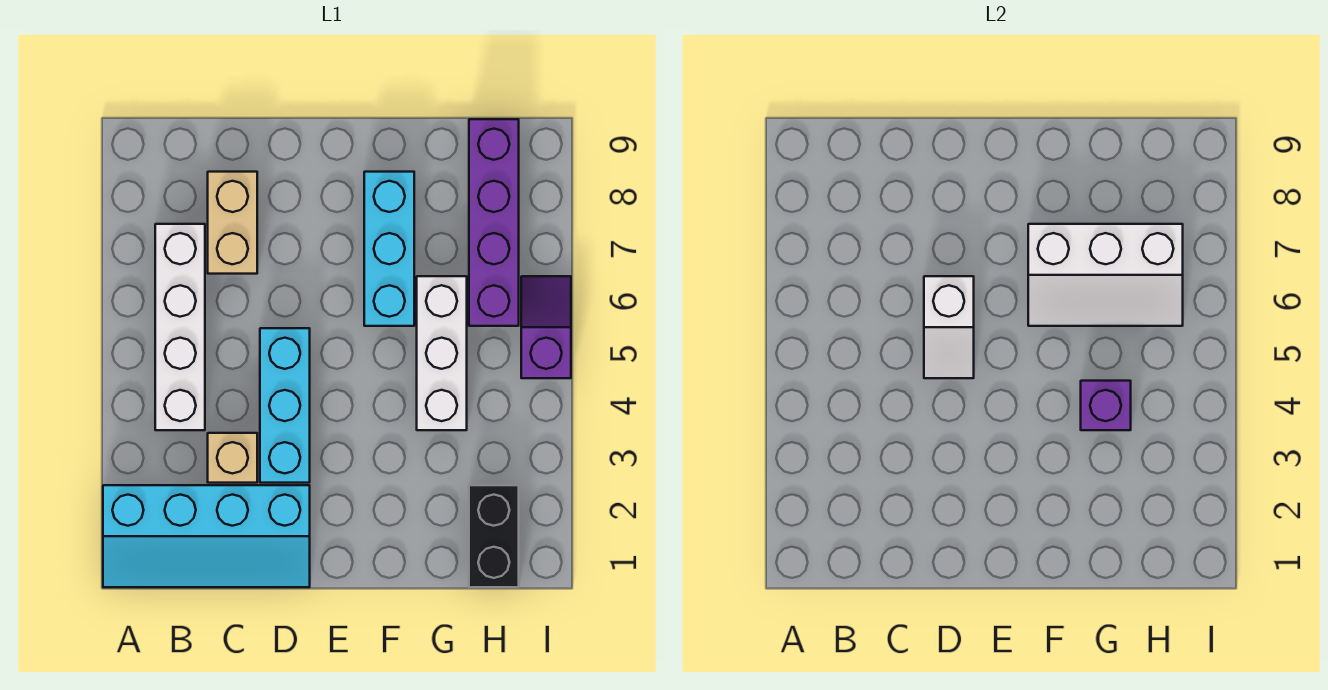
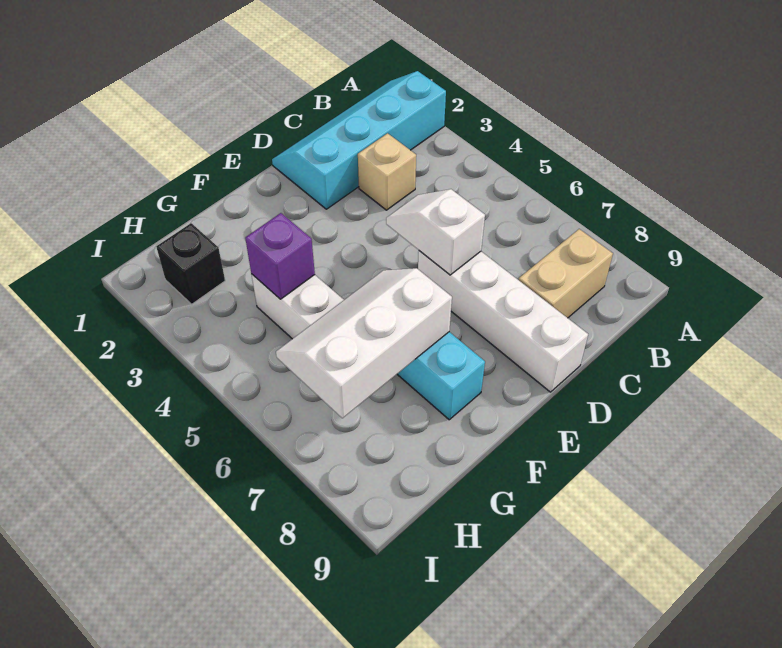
white 1x4 brick [155,224,205,430] -> white 1x4 brick moved to [418,251,588,392]
tan 1x2 brick [208,172,257,274] -> tan 1x2 brick turned to [519,229,613,318]
cyan 1x3 brick [260,328,310,483] -> none
black 1x2 brick [469,485,519,587] -> black 1x1 brick [156,223,225,304]
purple 1x4 brick [469,119,519,326] -> none
purple 1x2 slope [521,276,571,378] -> none

